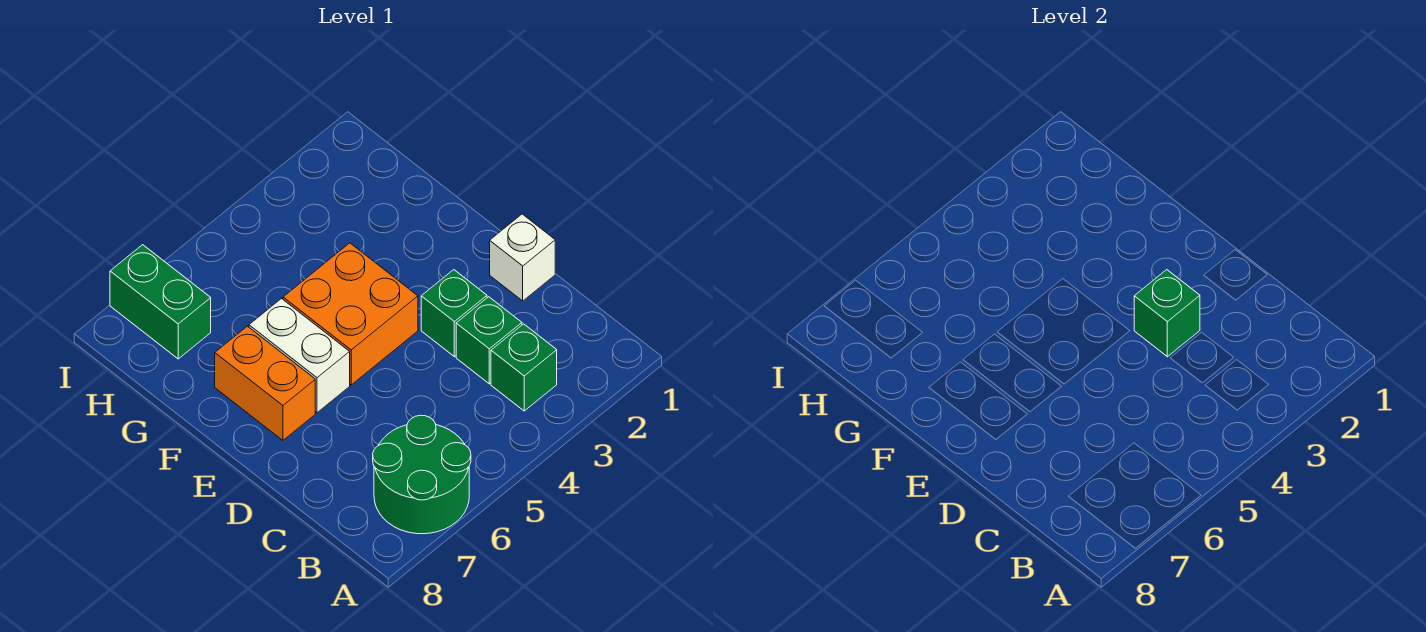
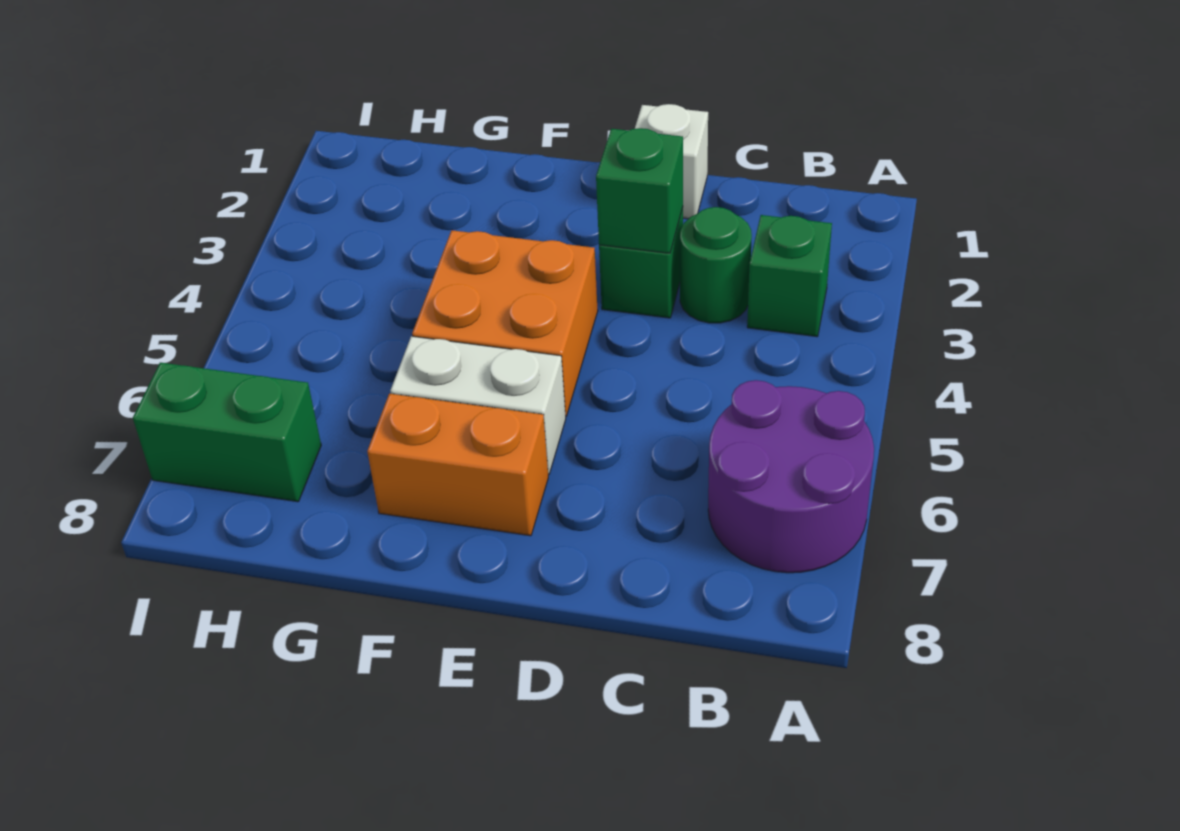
green 2x2 round brick [373,415,471,534] -> purple 2x2 round brick [708,380,874,573]
green 1x1 brick [456,297,522,384] -> green 1x1 round brick [680,207,752,323]

